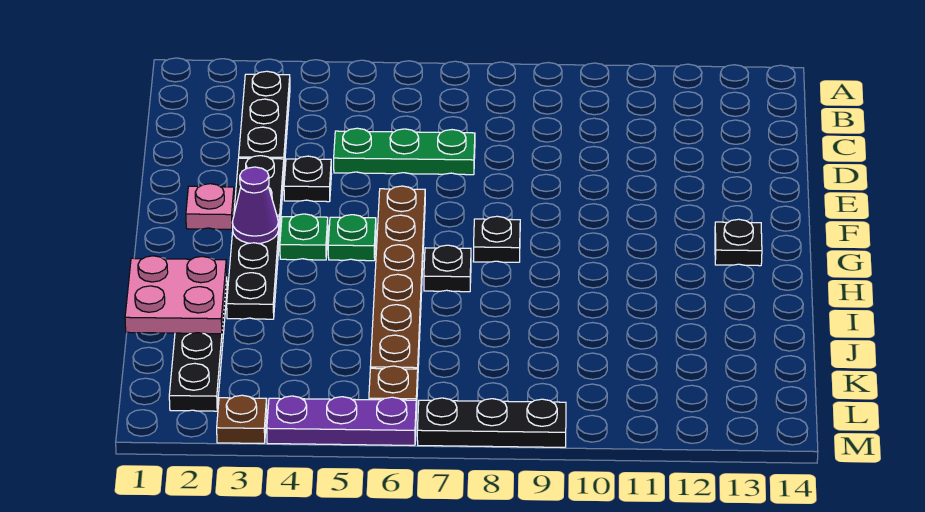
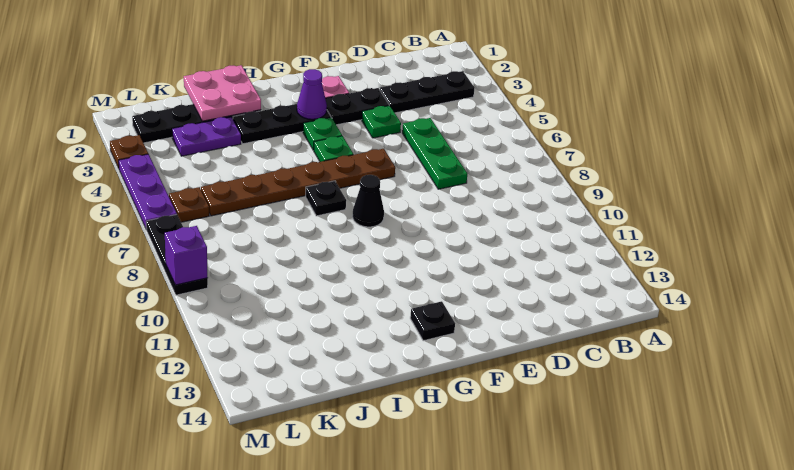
black 1x1 plate [284,156,331,202] -> green 1x1 plate [362,106,401,138]
black 1x1 plate [473,216,520,262] -> black 1x1 cone [352,175,384,227]
none -> purple 1x2 plate [172,117,241,156]
none -> purple 1x1 brick [165,226,208,285]

